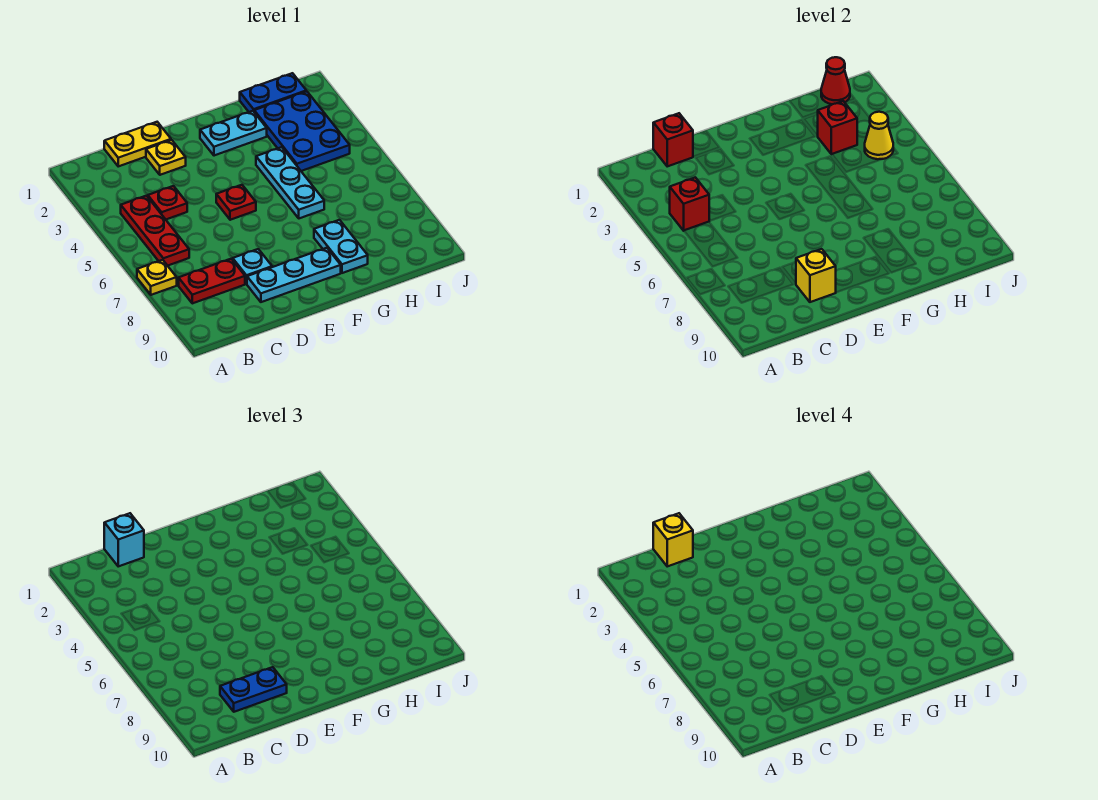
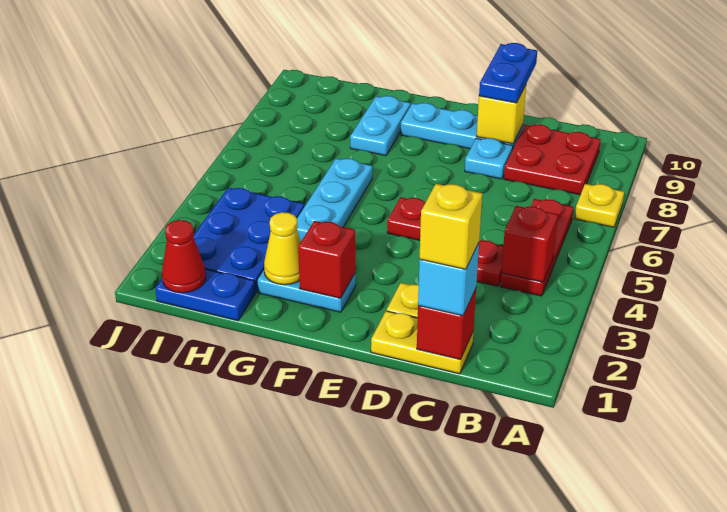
red 1x2 plate [179,259,245,303] -> red 2x2 plate [504,125,601,195]
blue 1x2 plate [220,667,287,712] -> blue 1x2 plate turned to [479,43,537,103]
red 1x1 brick [818,101,857,154] -> red 1x1 brick moved to [298,221,356,298]
yellow 1x1 cone [865,112,893,159] -> yellow 1x1 cone moved to [264,212,301,285]

